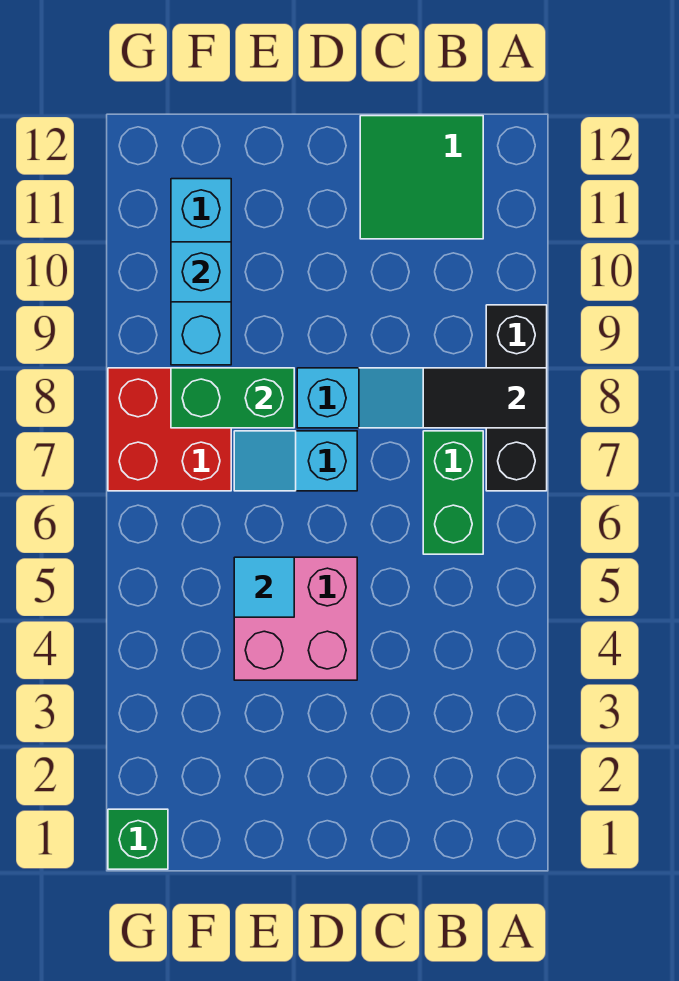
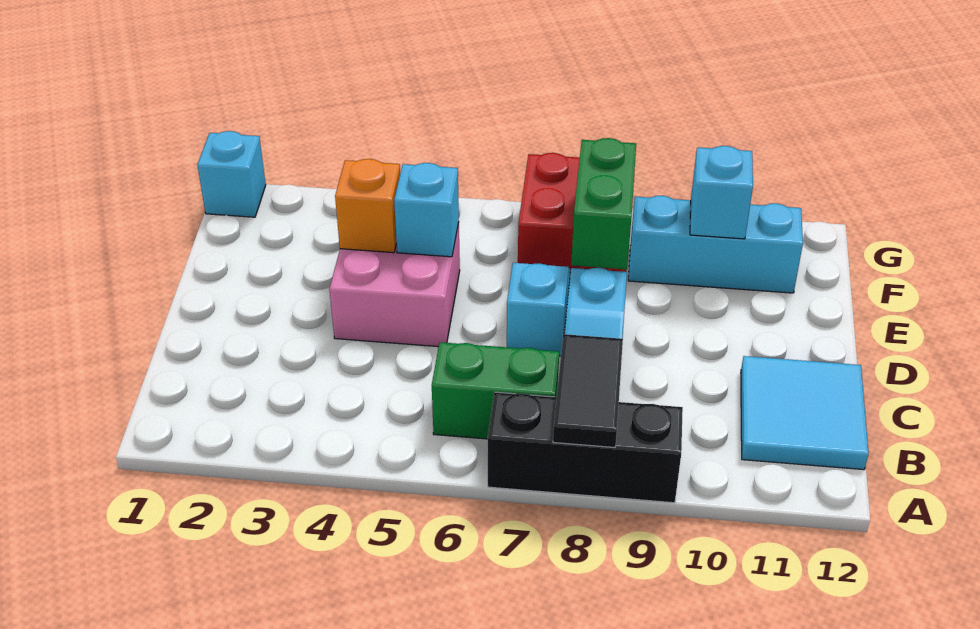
green 2x2 tile [360,116,483,239] -> cyan 2x2 tile [741,356,869,470]
none -> orange 1x1 brick [335,159,400,253]
cyan 1x1 tile [234,557,294,617] -> cyan 1x1 brick [394,163,459,257]
green 1x1 brick [108,809,168,869] -> cyan 1x1 brick [197,131,266,217]

